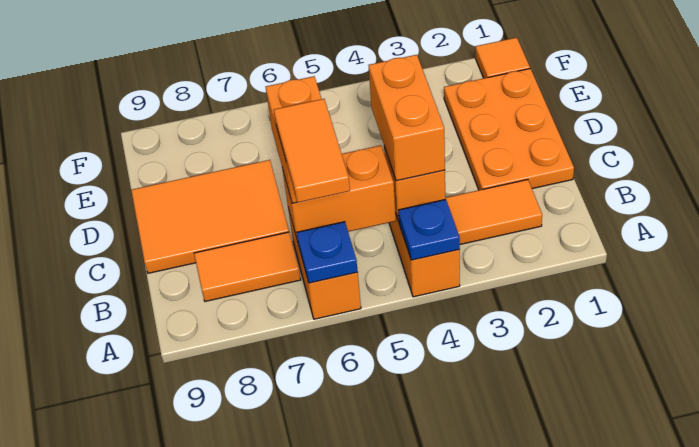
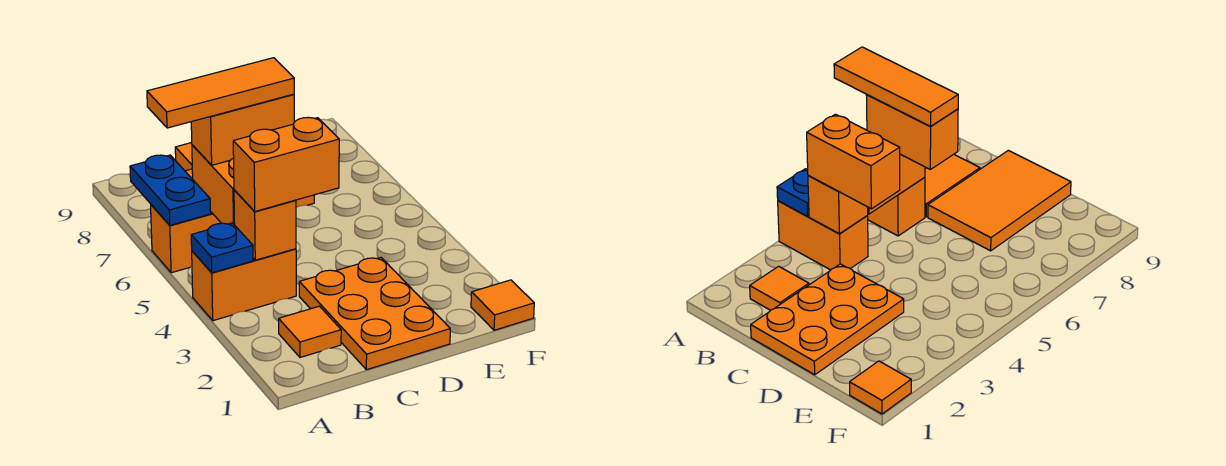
blue 1x1 plate [297,222,358,283] -> blue 1x2 plate [130,155,211,225]
orange 1x2 tile [274,99,350,203] -> orange 1x3 tile [147,58,294,128]
orange 1x2 tile [445,180,542,244] -> orange 1x1 tile [279,306,341,357]
orange 2x3 plate [444,69,574,190] -> orange 2x3 plate turned to [299,258,450,370]

